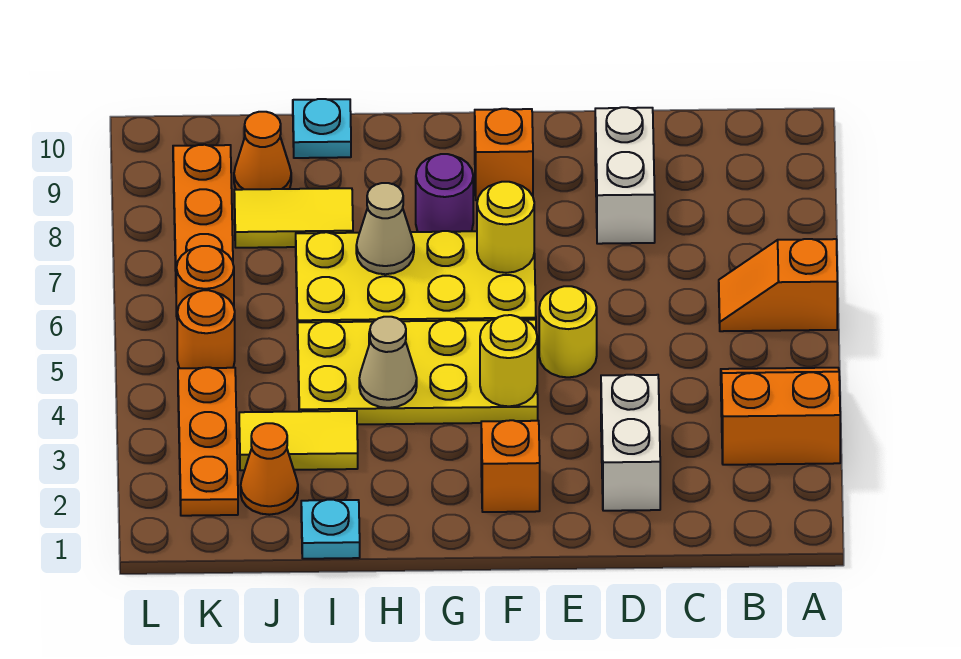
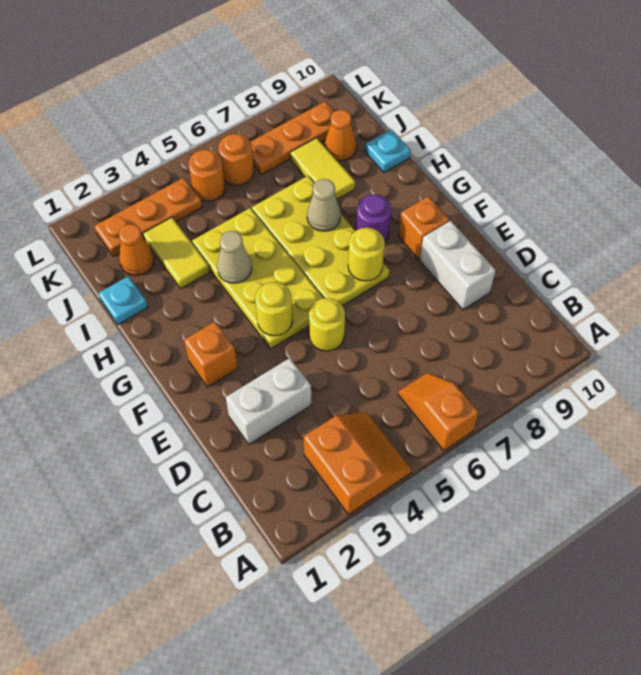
white 1x2 brick [595,107,655,244] -> white 1x2 brick turned to [420,221,496,310]

